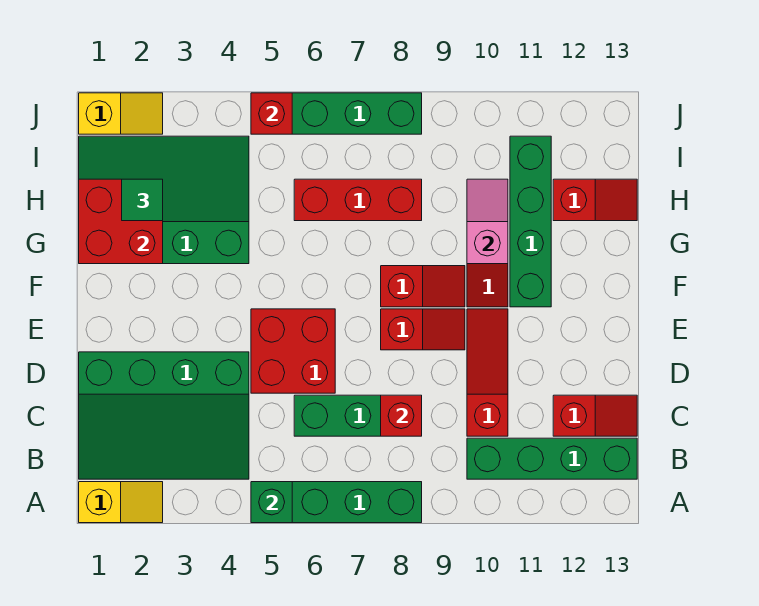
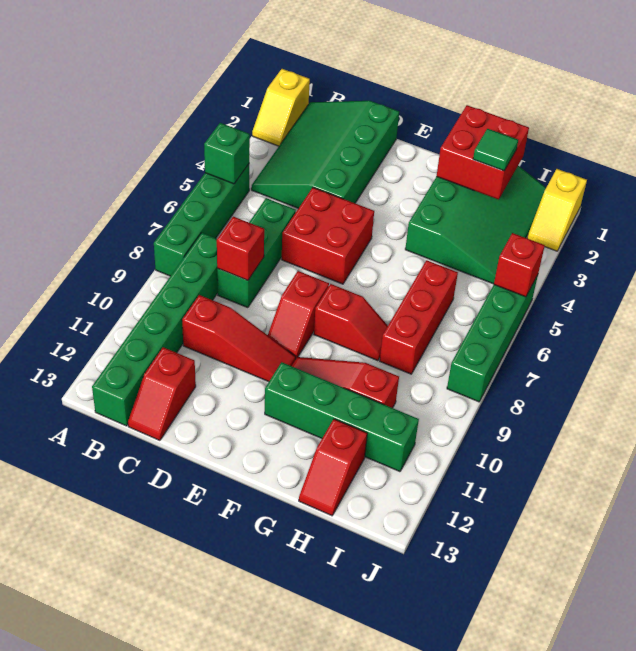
green 1x4 brick [467,438,637,479] -> green 1x6 brick [92,233,218,426]
red 1x2 slope [381,266,465,307] -> red 1x2 slope turned to [314,284,388,361]
pink 1x2 slope [467,179,508,264] -> none

